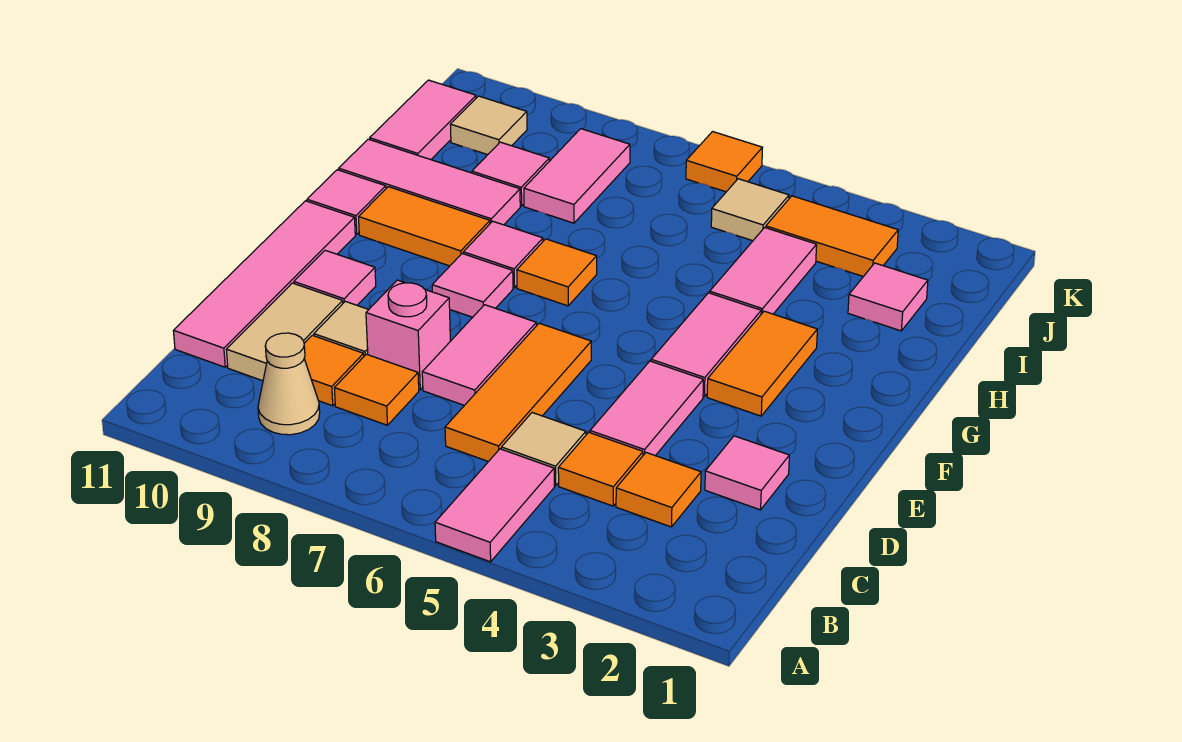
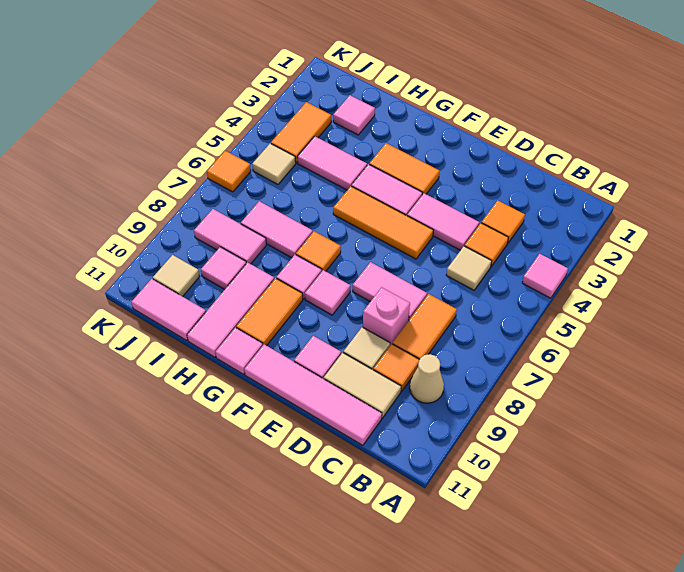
pink 1x2 tile [435,449,554,562] -> pink 1x2 tile moved to [241,201,313,258]
orange 1x3 tile [445,323,591,462] -> orange 1x3 tile moved to [333,186,433,259]
orange 1x1 tile [334,354,419,425] -> orange 1x2 tile [392,294,457,359]
pink 1x1 tile [705,436,789,510] -> pink 1x1 tile moved to [522,254,568,298]

